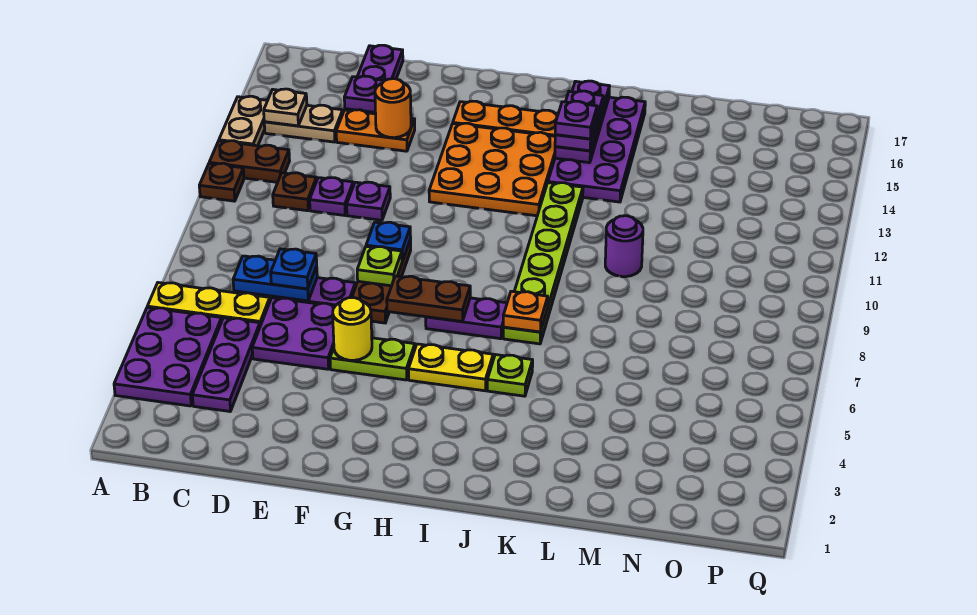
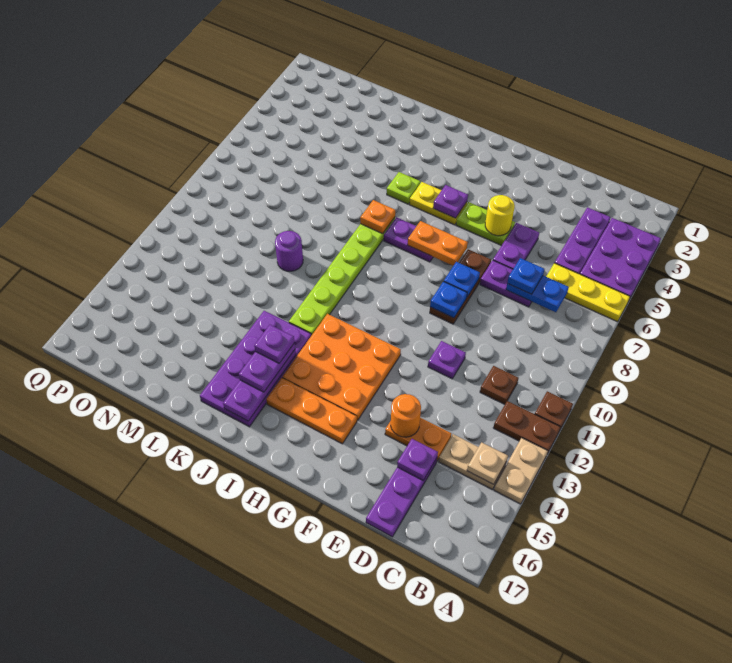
purple 2x2 plate [252,298,335,369] -> purple 1x2 plate [493,223,539,269]
purple 1x1 plate [310,178,353,215] -> purple 1x1 plate moved to [433,185,468,218]
lime 1x1 plate [357,246,402,286] -> blue 1x1 plate [444,262,480,297]
brown 1x2 plate [387,276,470,322] -> orange 1x2 plate [408,221,468,266]

